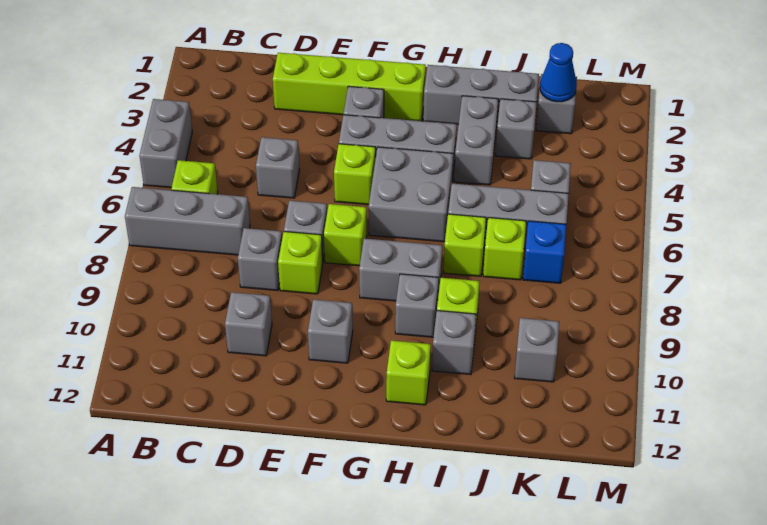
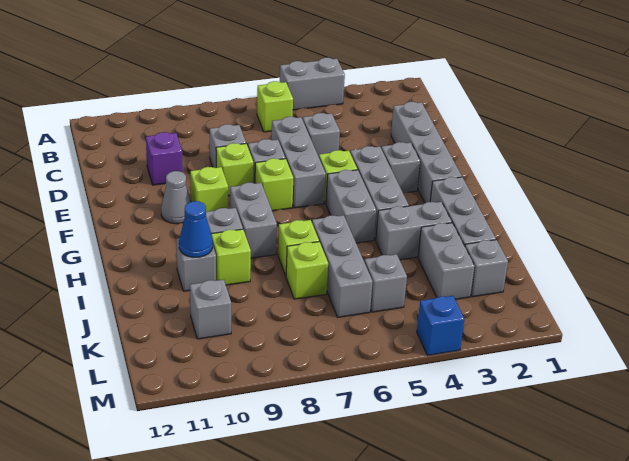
grey 1x3 brick [125,187,250,255] -> grey 1x3 brick moved to [272,117,326,208]
lime 1x4 brick [273,53,426,121] -> grey 1x4 brick [391,102,462,203]
grey 1x1 brick [225,292,272,356] -> purple 1x1 brick [146,132,183,185]
grey 1x1 brick [308,300,353,363] -> grey 1x1 cone [161,171,191,224]
grey 2x2 brick [369,147,453,242] -> grey 1x2 brick [326,170,376,243]
lime 1x1 brick [386,341,431,405] -> lime 1x1 brick moved to [190,167,228,212]
grey 1x1 brick [495,99,537,159] -> grey 1x2 brick [418,223,475,299]
blue 1x1 cone [540,43,577,102] -> blue 1x1 cone moved to [179,201,213,257]
blue 1x1 brick [523,221,566,283] -> blue 1x1 brick moved to [417,296,464,356]

